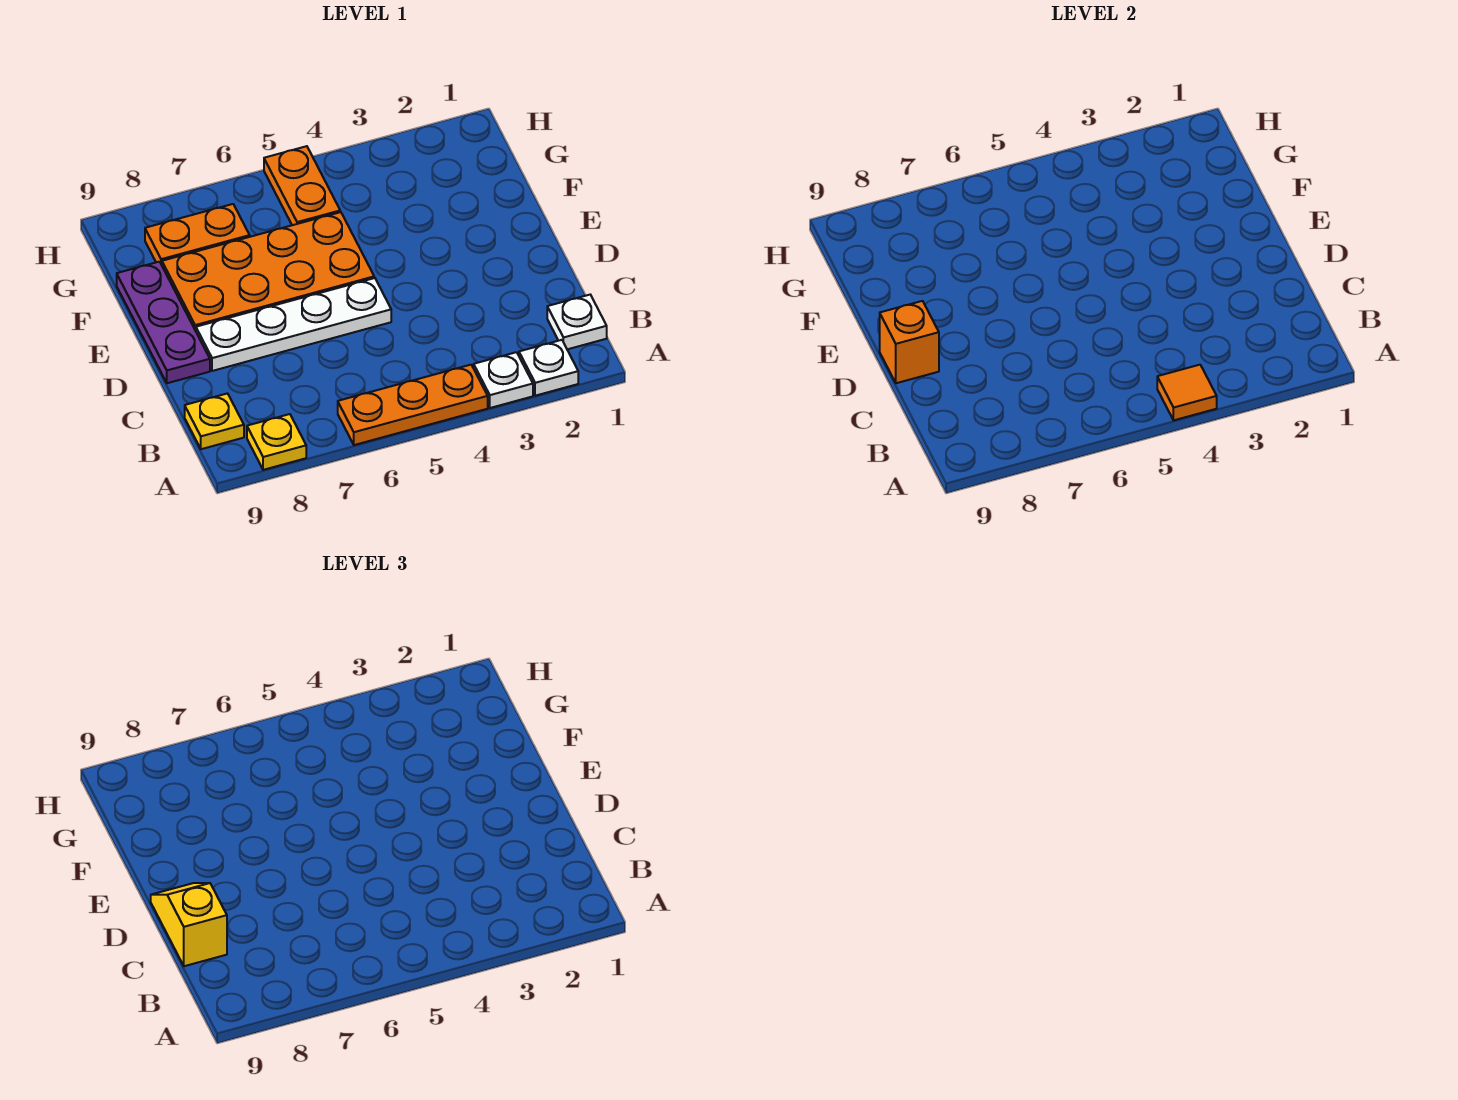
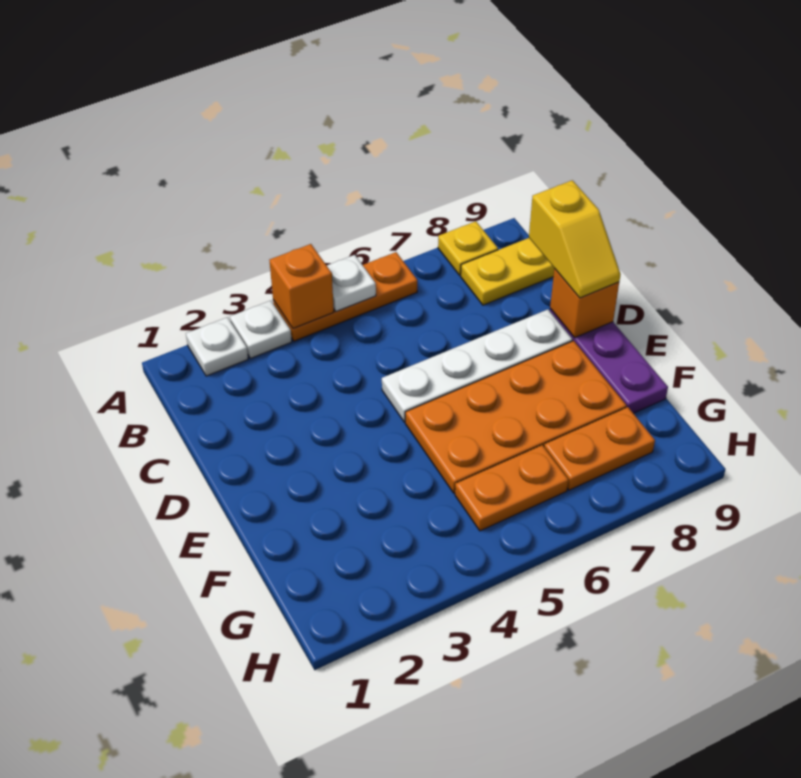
orange 1x1 tile [1157,365,1217,420] -> orange 1x1 brick [269,244,334,329]
white 1x1 plate [547,295,607,349] -> white 1x1 plate moved to [327,255,376,311]
yellow 1x1 plate [185,393,244,449] -> yellow 1x2 plate [461,238,554,305]
orange 1x2 plate [264,146,340,225] -> orange 1x2 plate turned to [455,445,568,531]

